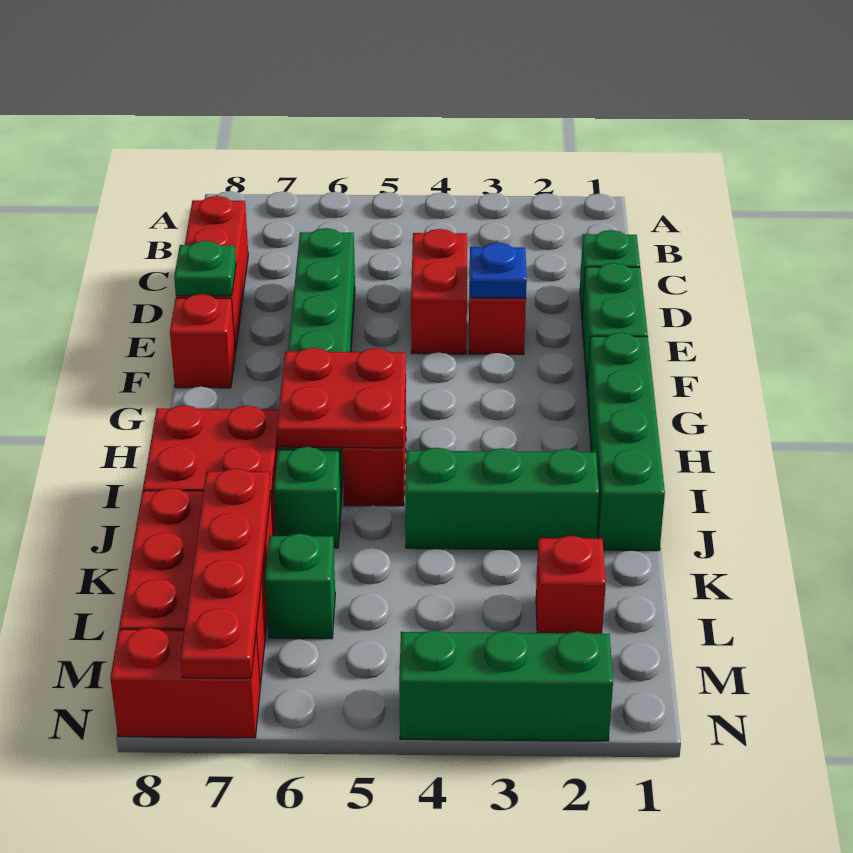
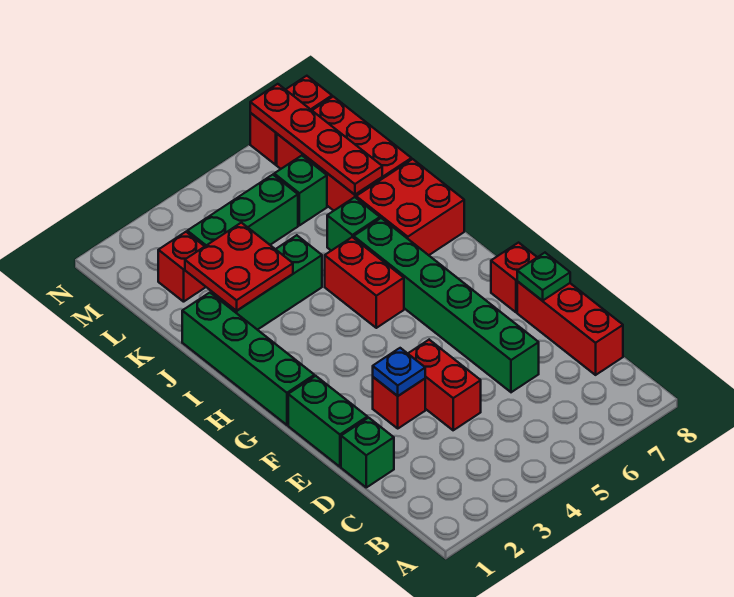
red 2x2 plate [277,348,406,448] -> red 2x2 plate moved to [185,223,293,311]
green 1x3 brick [399,630,613,741] -> green 1x3 brick moved to [187,175,298,246]

